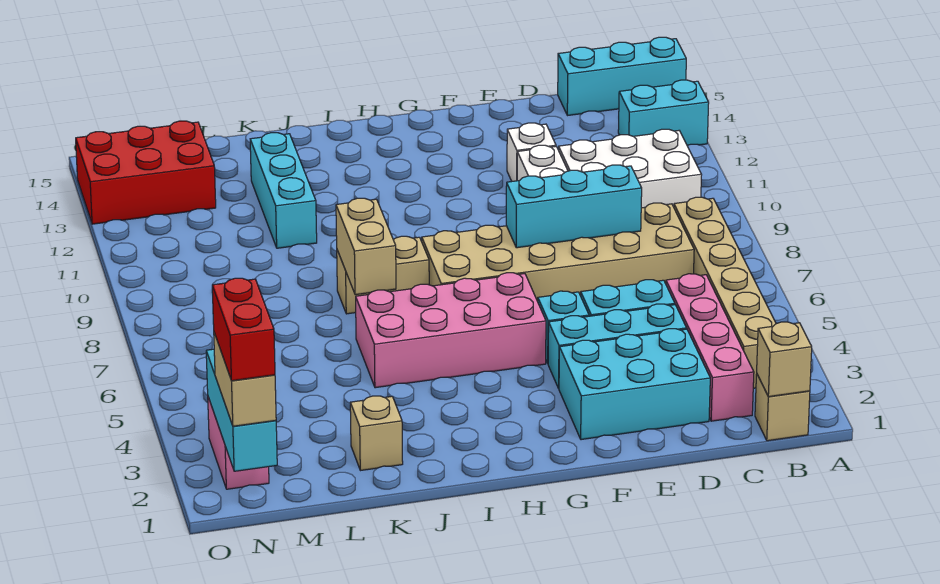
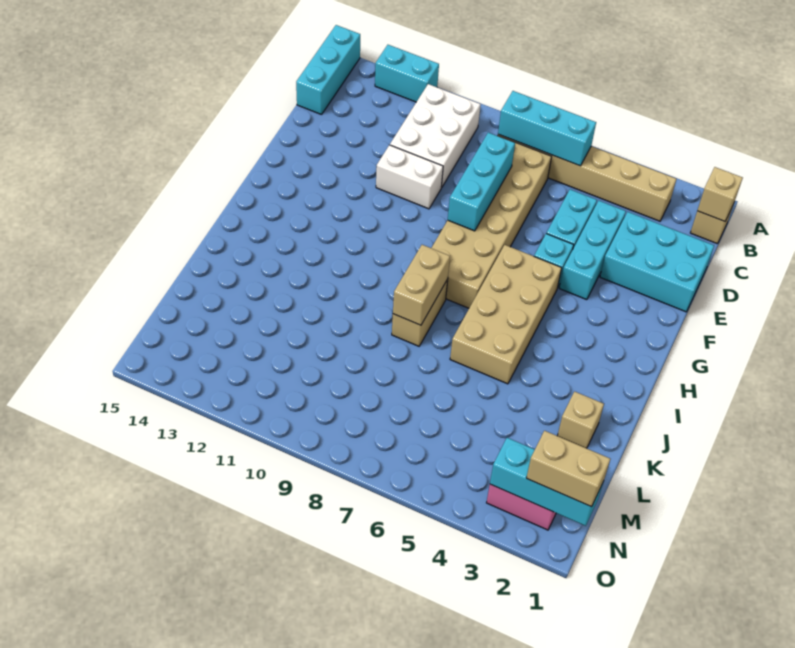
cyan 1x2 brick [618,80,709,145] -> cyan 1x2 brick turned to [375,45,439,102]
pink 1x4 brick [666,274,754,421] -> none
cyan 2x3 brick [559,329,710,440] -> cyan 2x3 brick turned to [600,212,714,312]
white 1x1 brick [507,123,556,181] -> none
pink 2x4 brick [356,273,546,388] -> tan 2x4 brick [450,245,561,384]
tan 1x2 brick [336,198,396,295] -> tan 1x2 brick turned to [393,245,450,325]
cyan 1x3 brick [250,133,317,248] -> cyan 1x3 brick moved to [498,91,596,166]
red 2x3 brick [76,121,216,224] -> none
red 1x2 brick [212,278,275,381] -> none

